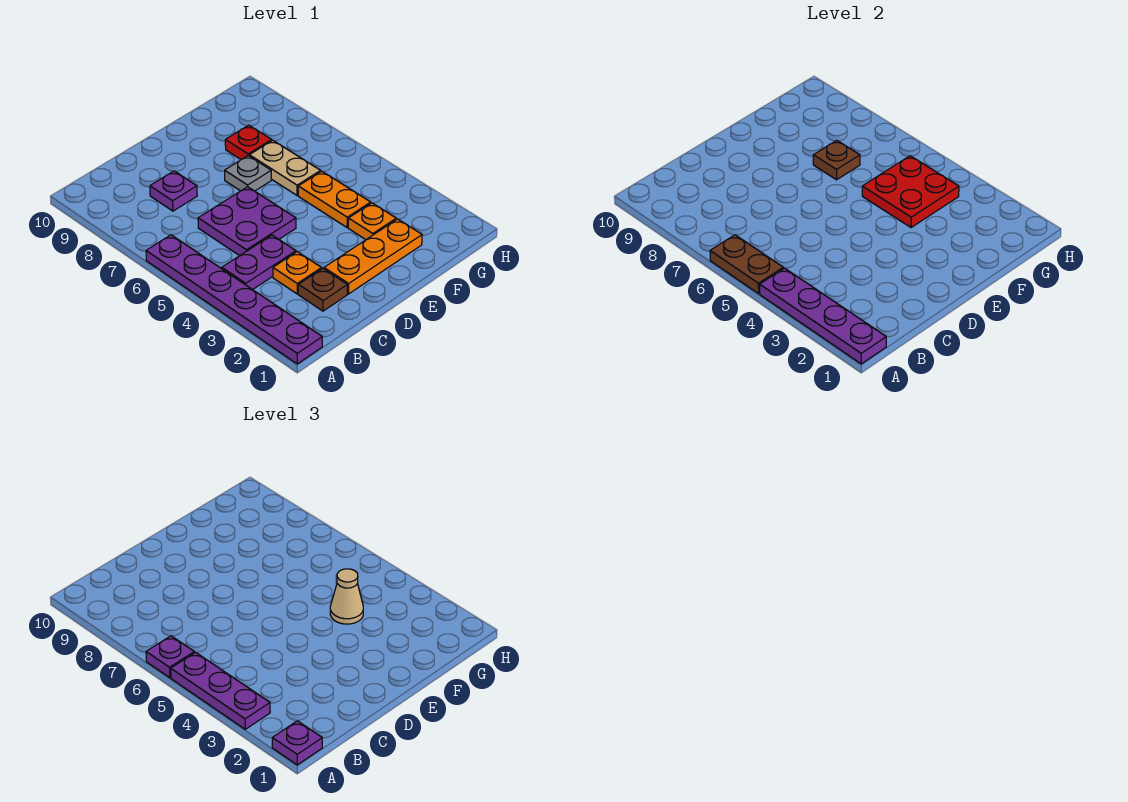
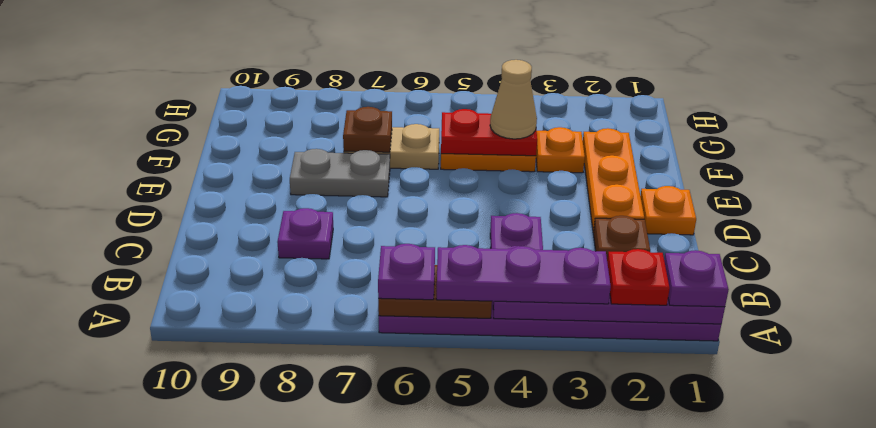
orange 1x1 plate [273,252,322,294] -> orange 1x1 plate moved to [641,186,696,235]
purple 2x2 plate [198,187,296,256] -> none
grey 1x1 plate [225,156,271,191] -> grey 1x2 plate [290,149,390,197]
red 2x2 plate [862,156,959,228] -> red 1x2 plate [441,109,537,156]
red 1x1 plate [225,125,272,160] -> red 1x1 plate moved to [607,249,670,305]

